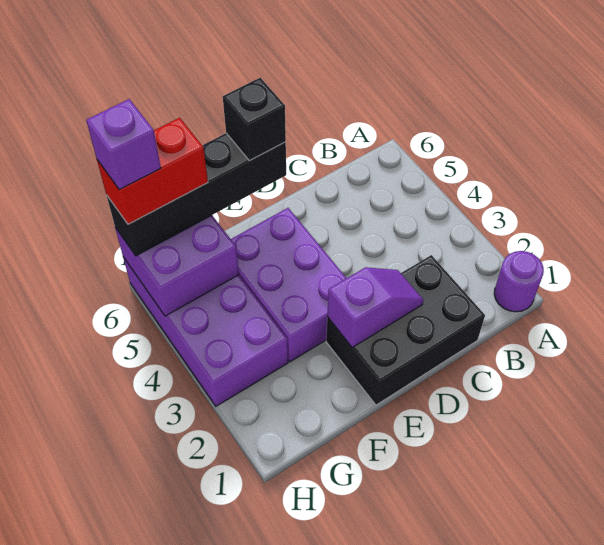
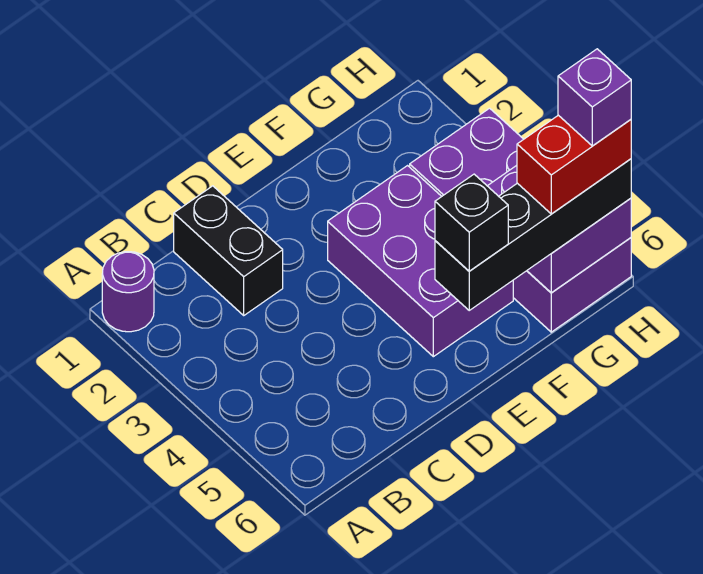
black 2x3 brick [326,255,485,405] -> black 1x2 brick [174,186,283,315]
purple 1x2 slope [327,267,423,347] -> none

